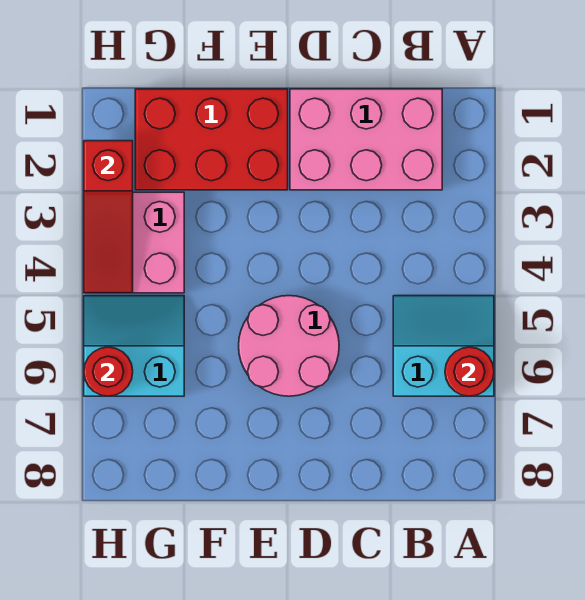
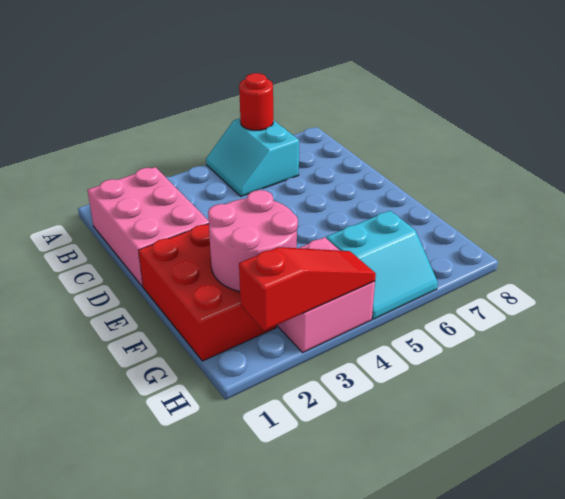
pink 2x2 round brick [239,296,339,396] -> pink 2x2 round brick moved to [208,190,298,291]
cyan 2x2 slope [84,296,184,396] -> cyan 2x2 slope turned to [326,211,438,319]
red 1x1 round brick [84,347,133,396] -> none

